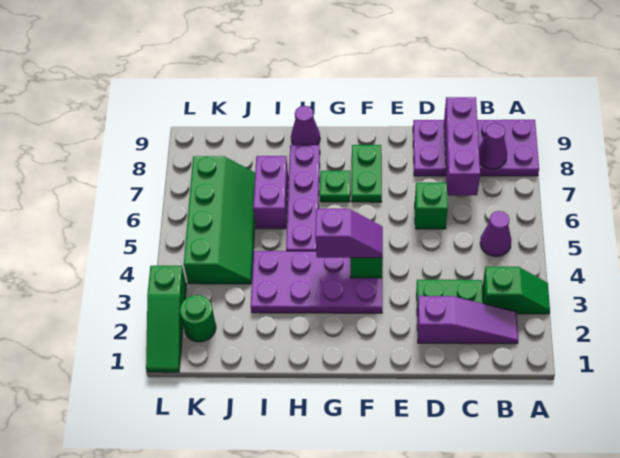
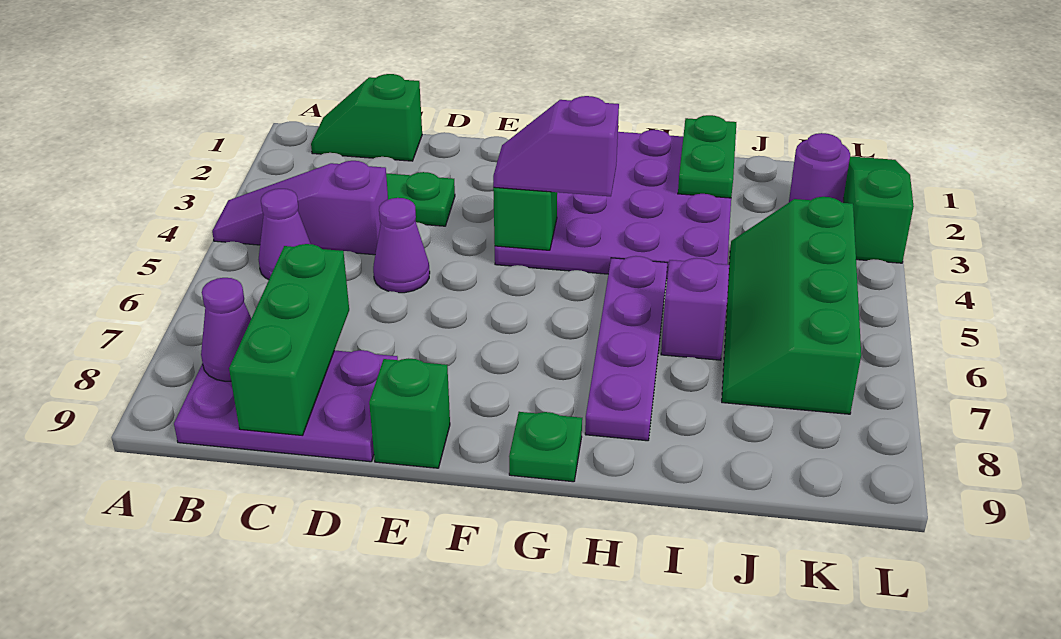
green 1x2 slope [482,267,550,314] -> green 1x2 slope moved to [311,74,422,161]
purple 2x4 plate [413,120,539,176] -> purple 2x3 plate [174,350,398,462]
purple 1x3 slope [417,296,518,344] -> purple 1x3 slope moved to [212,161,388,255]
purple 1x3 brick [444,97,480,195] -> green 1x3 brick [229,244,349,435]
green 1x1 brick [415,183,448,229] -> green 1x1 brick moved to [369,358,450,468]
purple 2x4 plate [251,251,382,313] -> purple 4x4 plate [495,130,731,279]
green 1x2 plate [352,145,382,202] -> green 1x2 plate moved to [678,115,736,198]
green 1x1 plate [320,171,350,202] -> green 1x1 plate moved to [509,412,582,482]
purple 1x1 cone [291,106,320,145] -> purple 1x1 cone moved to [373,198,430,293]
purple 1x2 brick [253,156,288,229] -> purple 1x1 brick [661,258,729,360]
green 1x1 round brick [180,295,216,342] -> purple 1x1 round brick [789,133,850,203]

